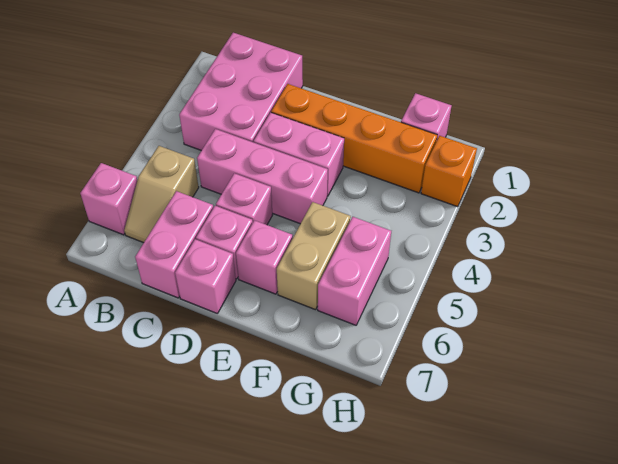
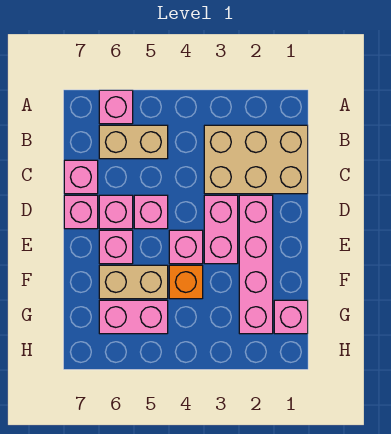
pink 2x3 brick [179,33,303,150] -> tan 2x3 brick [204,125,308,194]
tan 1x2 slope [124,146,199,243] -> tan 1x2 brick [99,125,168,159]
pink 1x3 brick [197,129,328,224] -> pink 1x1 brick [169,230,203,264]
pink 1x2 brick [135,191,213,298] -> pink 1x1 brick [64,160,98,194]
orange 1x4 brick [271,84,437,193] -> pink 1x4 brick [239,195,273,334]
orange 1x1 brick [421,136,477,207] -> orange 1x1 brick moved to [169,265,203,299]

